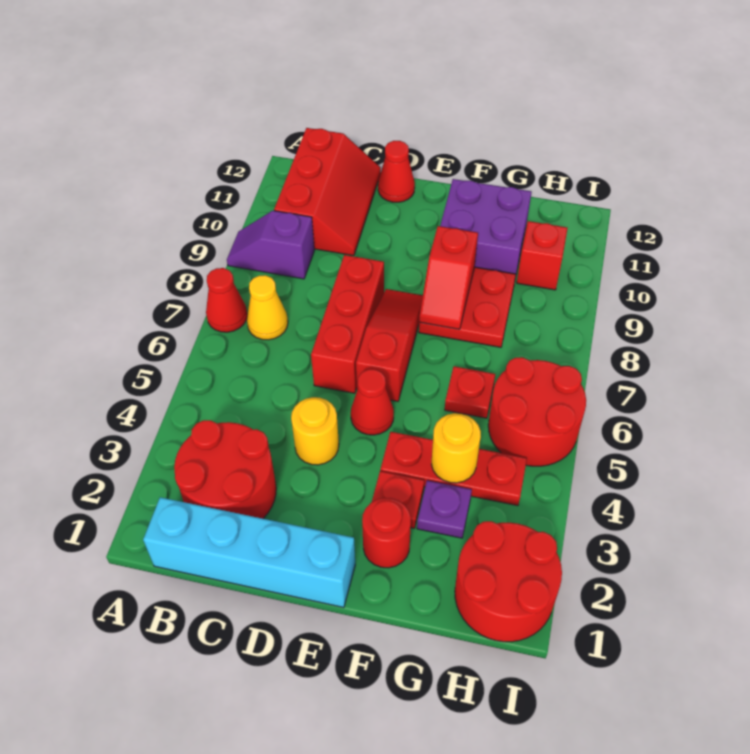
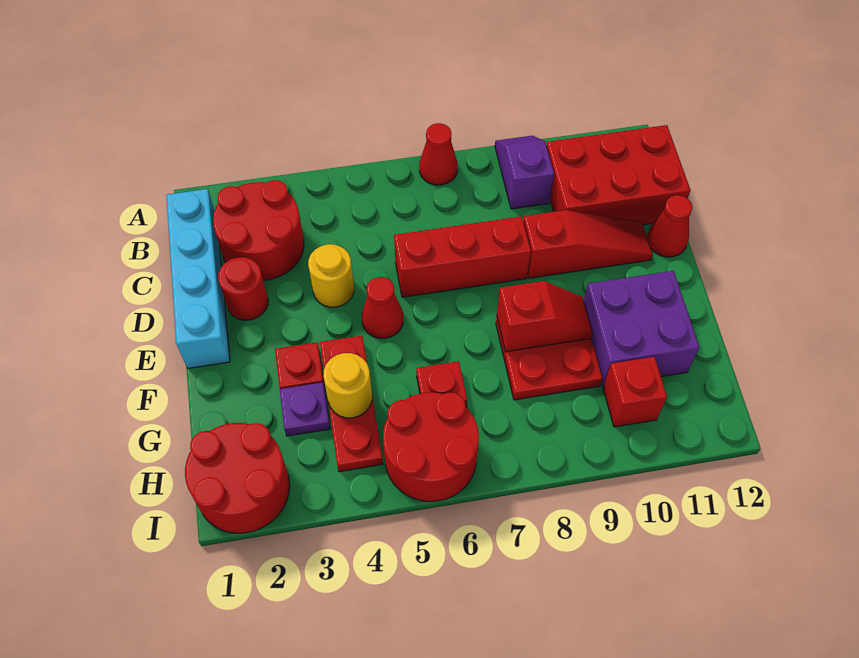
yellow 1x1 cone [247,275,288,340] -> none
red 2x3 slope [274,128,381,256] -> red 2x3 brick [546,125,690,225]
red 1x3 slope [356,289,423,402] -> red 1x3 slope moved to [523,210,653,278]
red 1x1 round brick [362,498,411,568] -> red 1x1 round brick moved to [218,257,268,320]
red 1x2 slope [419,226,478,329] -> red 1x2 slope turned to [497,281,593,352]

